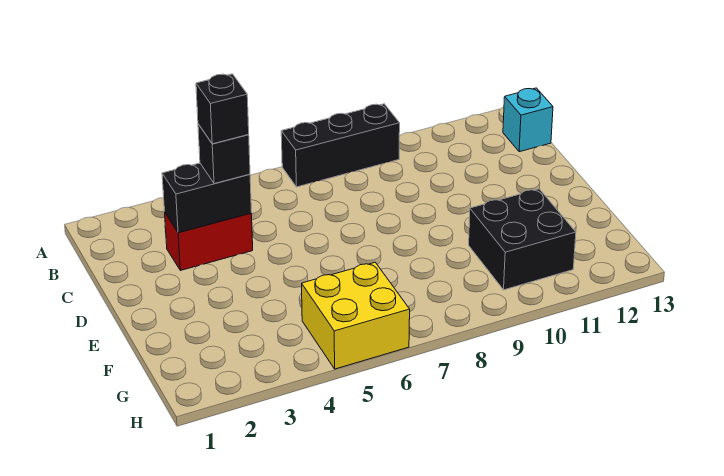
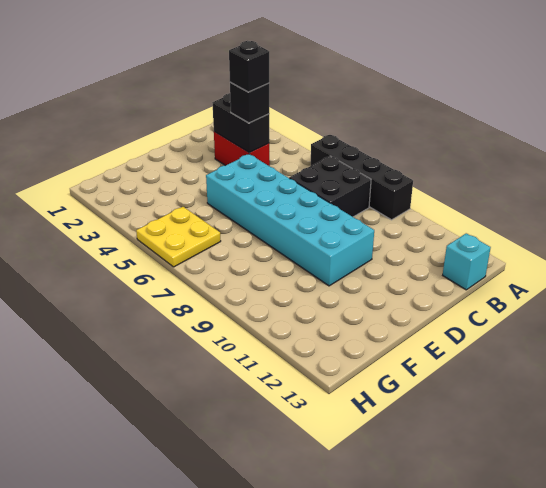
black 1x3 brick [281,104,400,187] -> black 1x4 brick [311,135,413,220]
none -> cyan 2x6 brick [206,154,374,286]
black 2x2 brick [469,189,576,290] -> black 2x2 brick moved to [289,156,371,217]
yellow 2x2 brick [302,262,410,369] -> yellow 2x2 plate [136,207,221,267]

